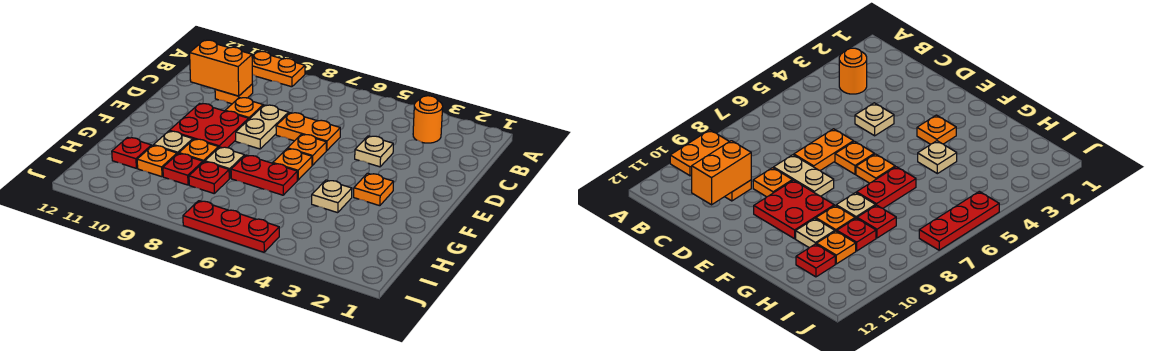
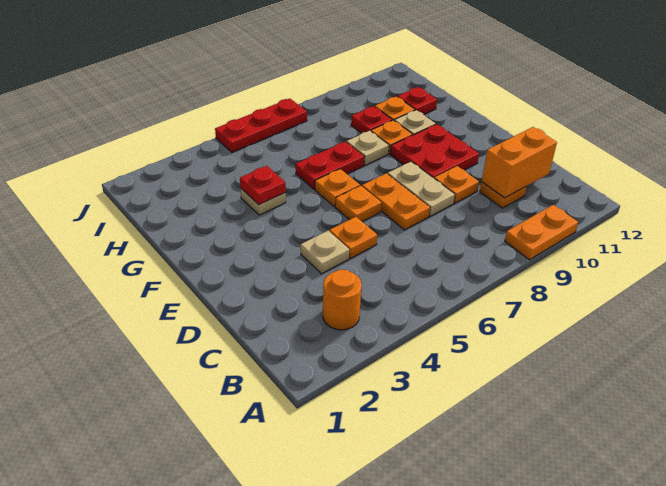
orange 1x2 plate [276,113,340,151] -> orange 1x2 plate turned to [362,173,430,230]
orange 1x1 plate [354,173,393,206] -> orange 1x1 plate moved to [329,217,377,258]
red 1x1 plate [189,162,229,193] -> red 1x1 plate moved to [240,166,286,205]

